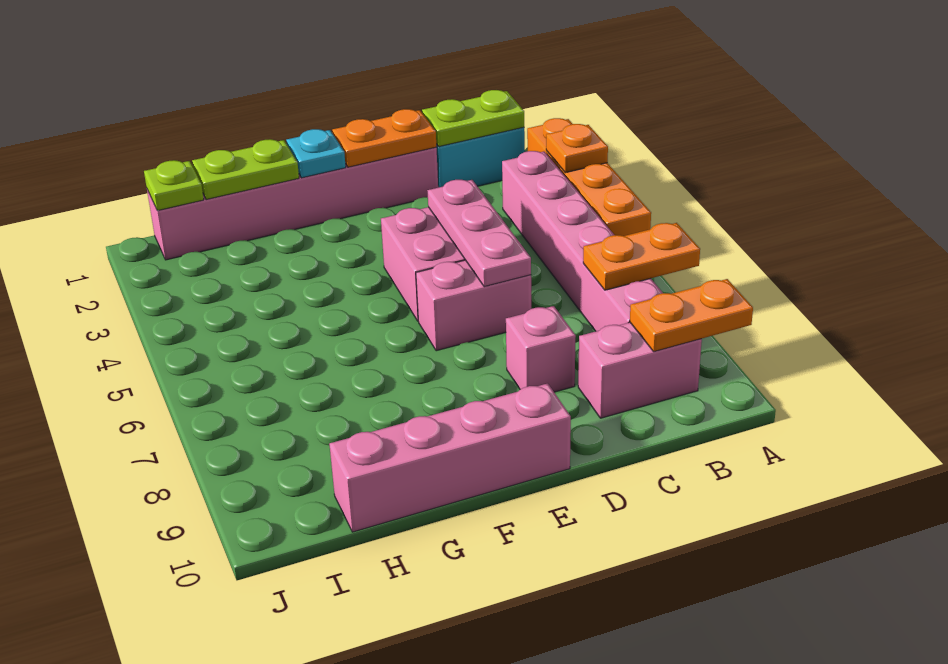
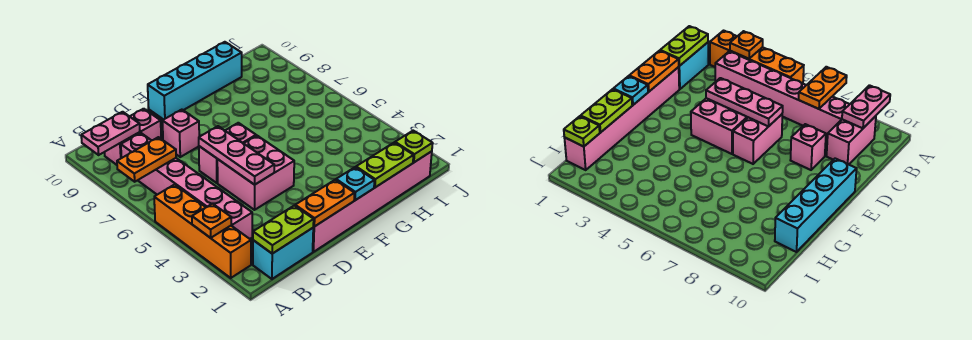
orange 1x2 plate [630,279,753,352] -> pink 1x2 plate [81,112,140,155]
pink 1x4 brick [329,383,571,532] -> cyan 1x4 brick [148,42,242,120]

